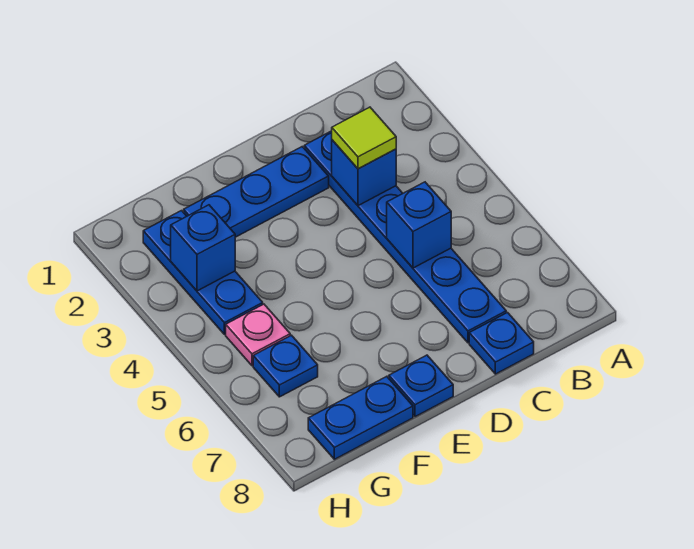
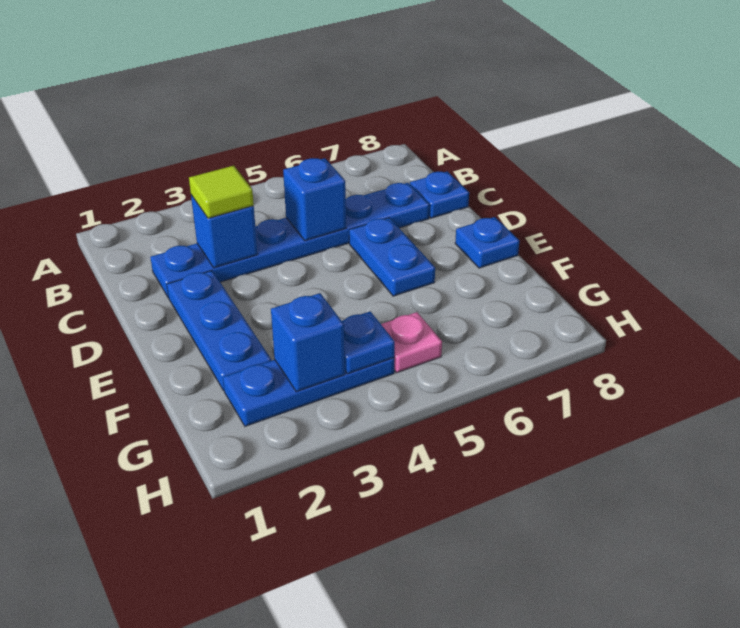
blue 1x2 plate [308,376,413,459] -> blue 1x2 plate moved to [349,218,435,296]
blue 1x1 plate [253,335,318,397] -> blue 1x1 plate moved to [342,311,395,374]

